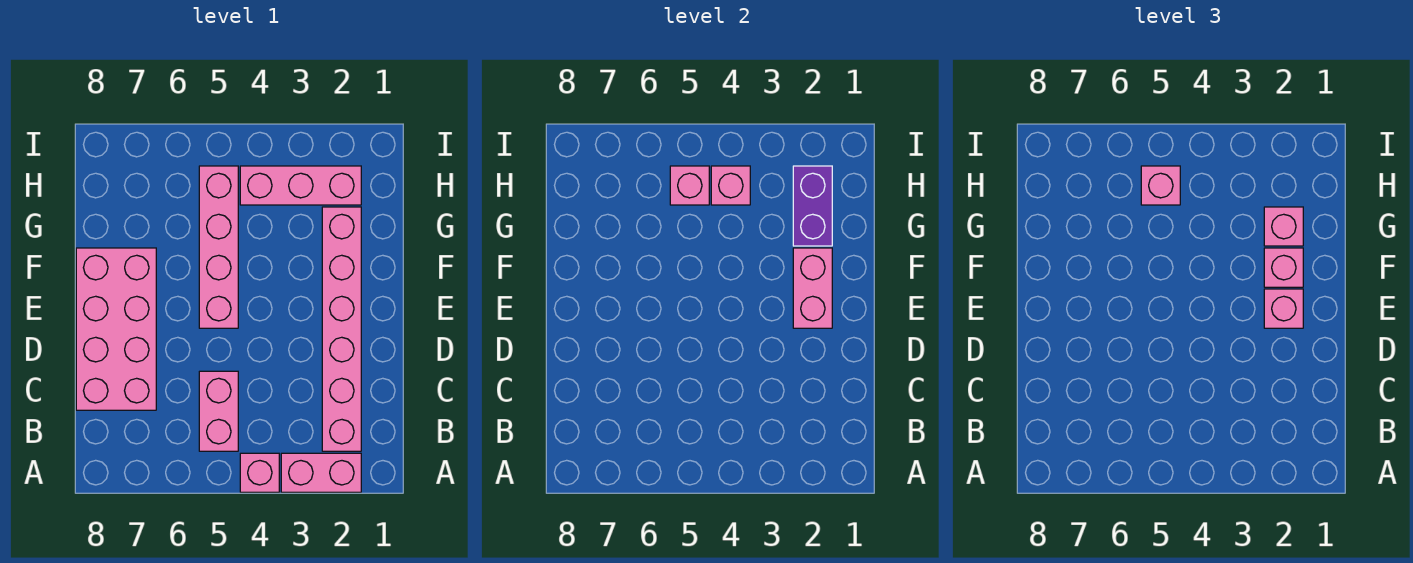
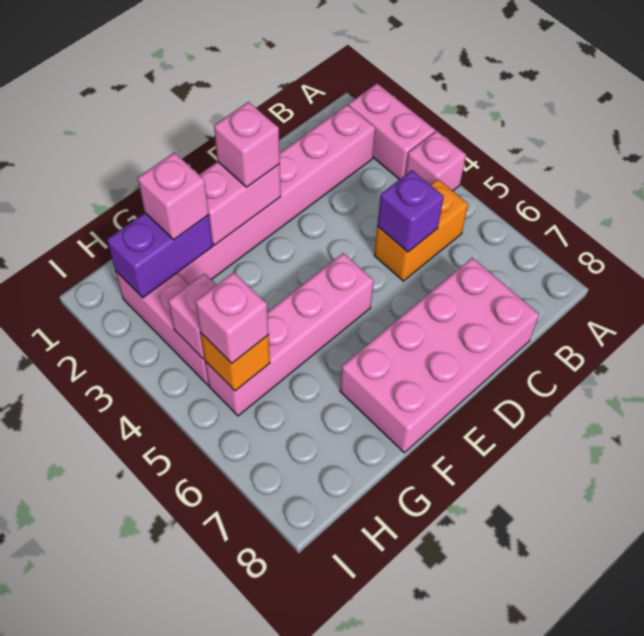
pink 1x2 brick [199,371,238,451] -> orange 1x2 brick [374,179,468,281]
none -> purple 1x1 brick [377,170,444,252]
pink 1x1 brick [1264,248,1303,287] -> none
pink 1x1 brick [670,166,709,205] -> orange 1x1 brick [200,333,270,391]

